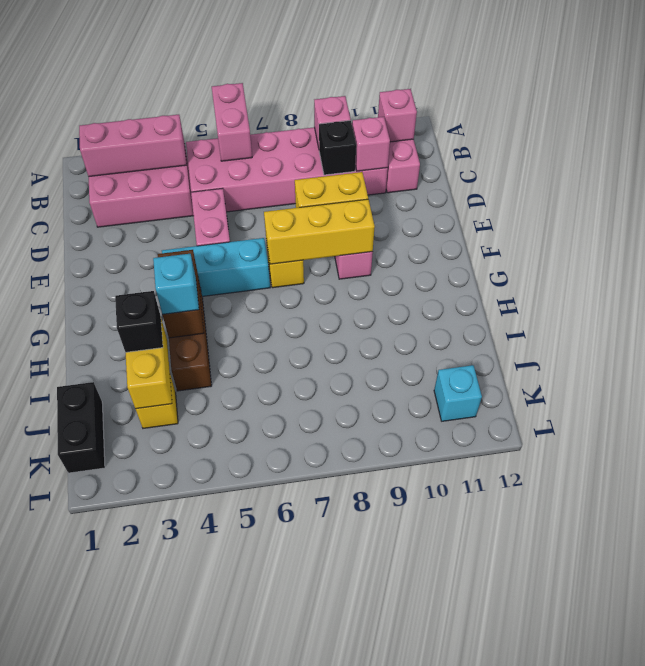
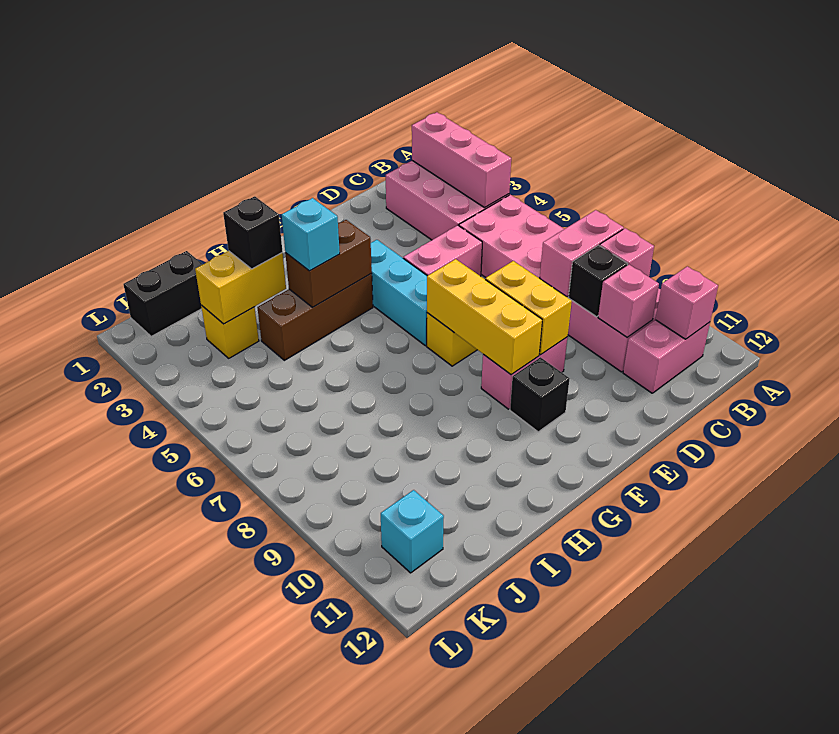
pink 1x2 brick [212,83,252,161] -> pink 1x2 brick moved to [540,210,624,297]
none -> black 1x1 brick [510,357,570,432]

